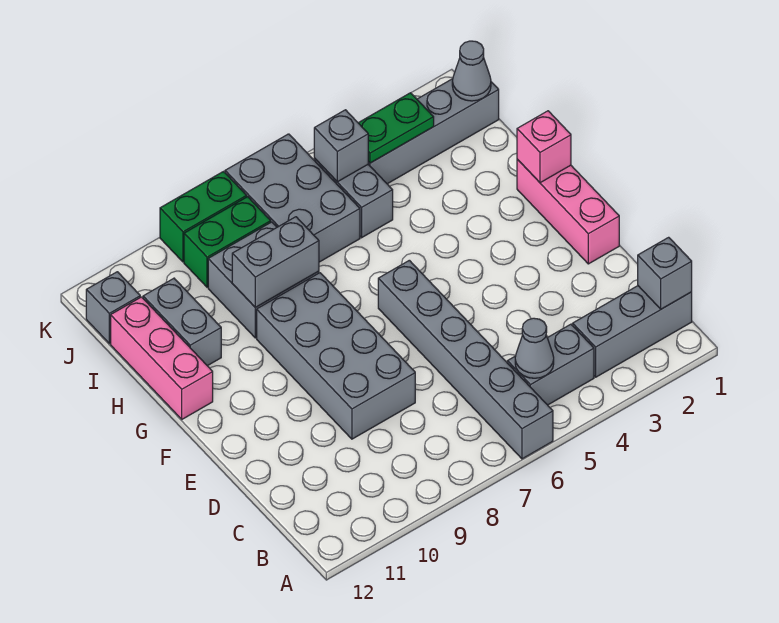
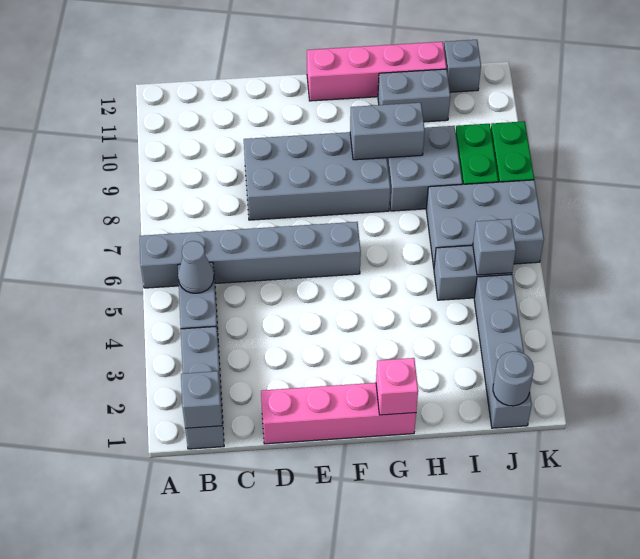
pink 1x3 brick [517,159,619,264] -> pink 1x4 brick [261,383,416,444]
pink 1x3 brick [111,297,213,419] -> pink 1x4 brick [307,42,447,101]
grey 1x2 brick [232,217,319,307] -> grey 1x2 brick turned to [350,103,425,160]
grey 1x1 cone [452,41,491,101] -> grey 1x1 round brick [493,351,534,406]
green 1x2 plate [359,93,434,163] -> none

